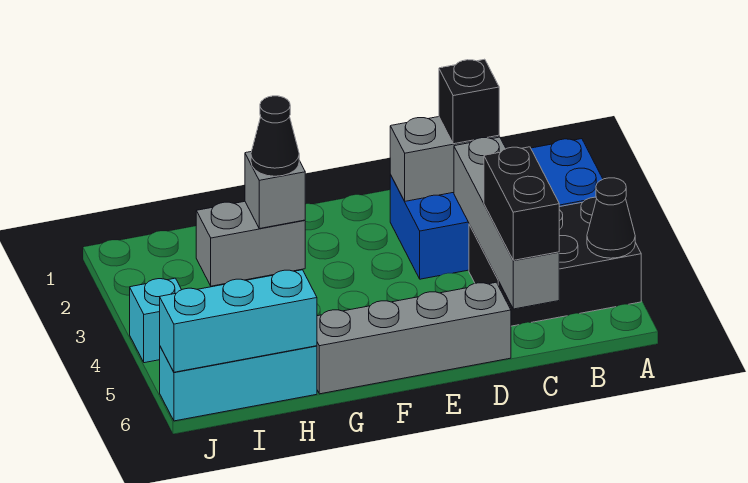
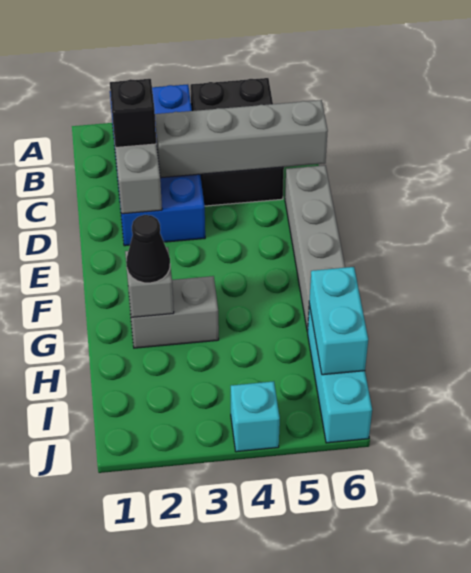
black 1x1 cone [587,178,635,258] -> none
black 1x2 brick [484,147,559,260] -> none
grey 1x2 brick [196,201,305,286] -> grey 1x2 brick turned to [129,276,219,348]
cyan 1x3 brick [160,270,317,372] -> cyan 1x2 brick [309,267,368,375]

